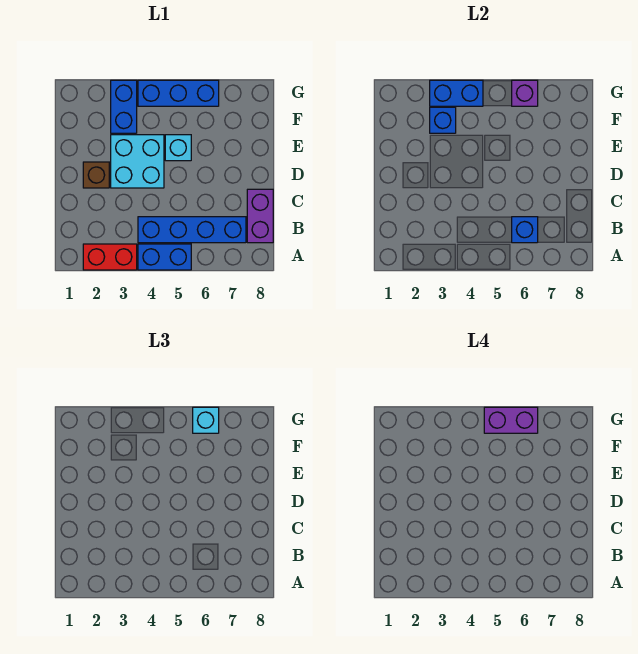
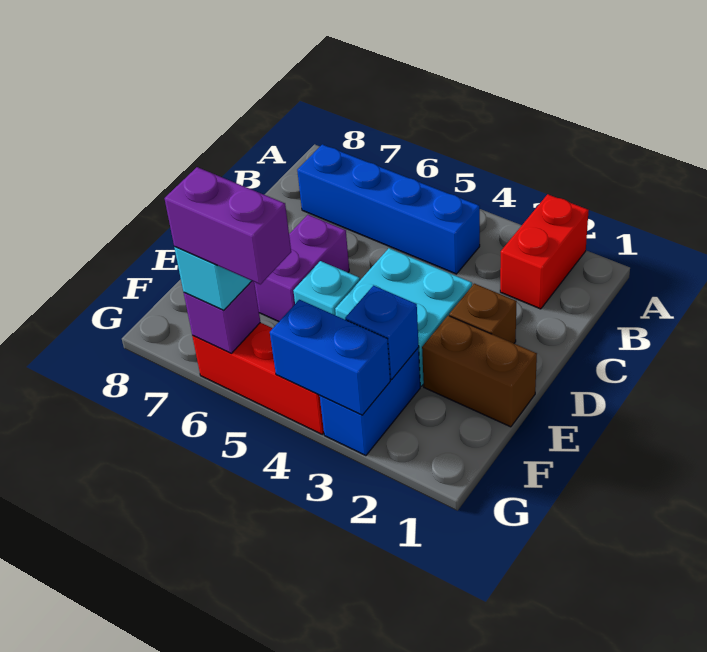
red 1x2 brick [83,244,137,270] -> red 1x2 brick turned to [500,194,589,309]
blue 1x2 brick [138,244,191,270] -> none
blue 1x1 brick [512,217,538,243] -> none
purple 1x2 brick [247,189,273,243] -> purple 1x2 brick moved to [254,215,349,322]
none -> brown 1x2 brick [422,316,537,427]
blue 1x3 brick [138,80,219,106] -> red 1x3 brick [192,323,324,434]

